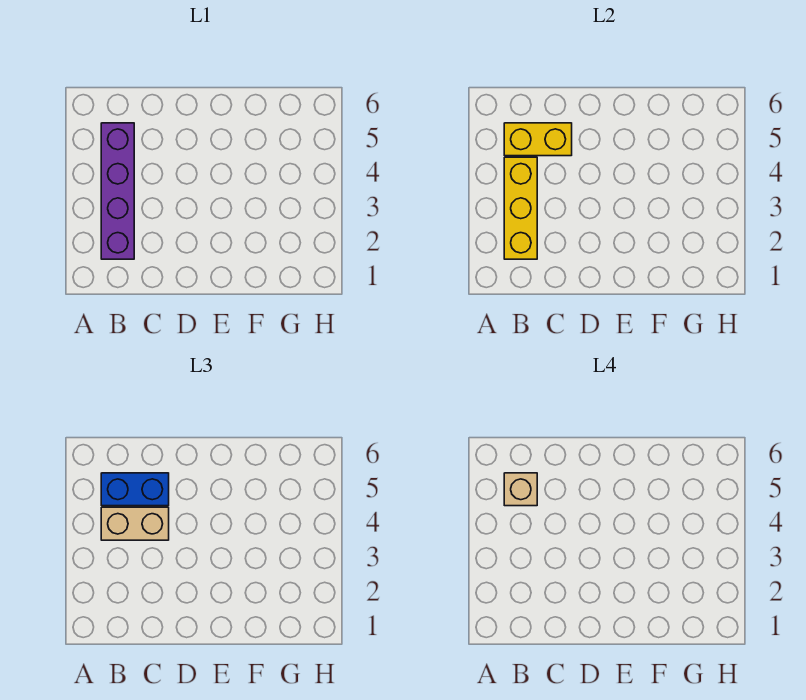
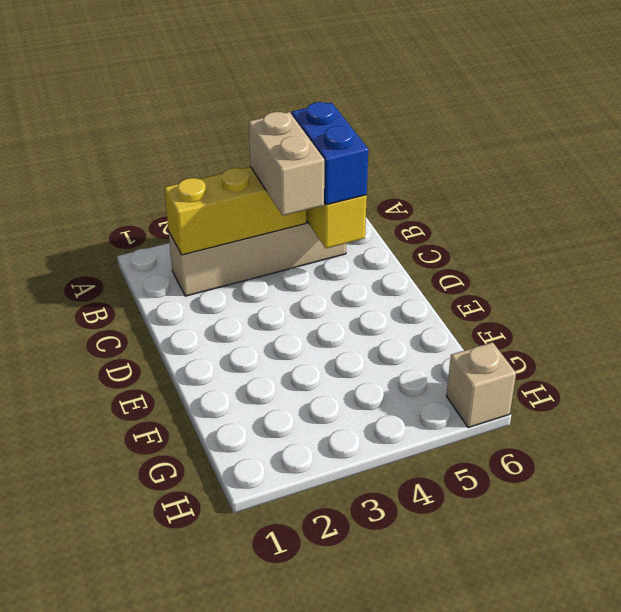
purple 1x4 brick [101,123,134,259] -> tan 1x4 brick [169,220,346,296]
tan 1x1 brick [504,473,537,506] -> tan 1x1 brick moved to [447,342,516,428]

